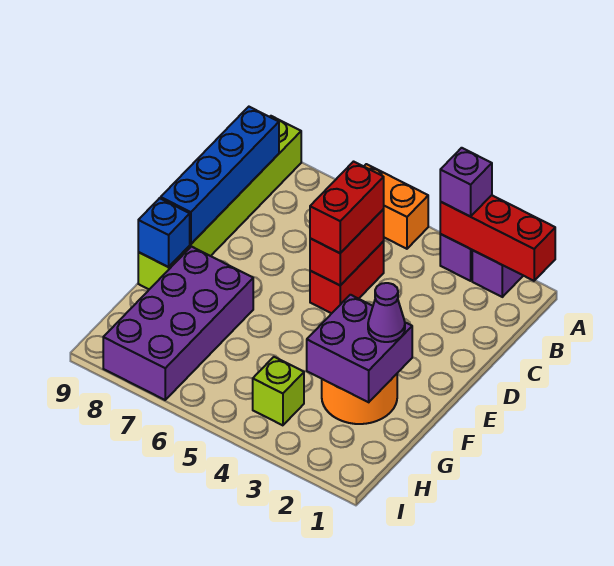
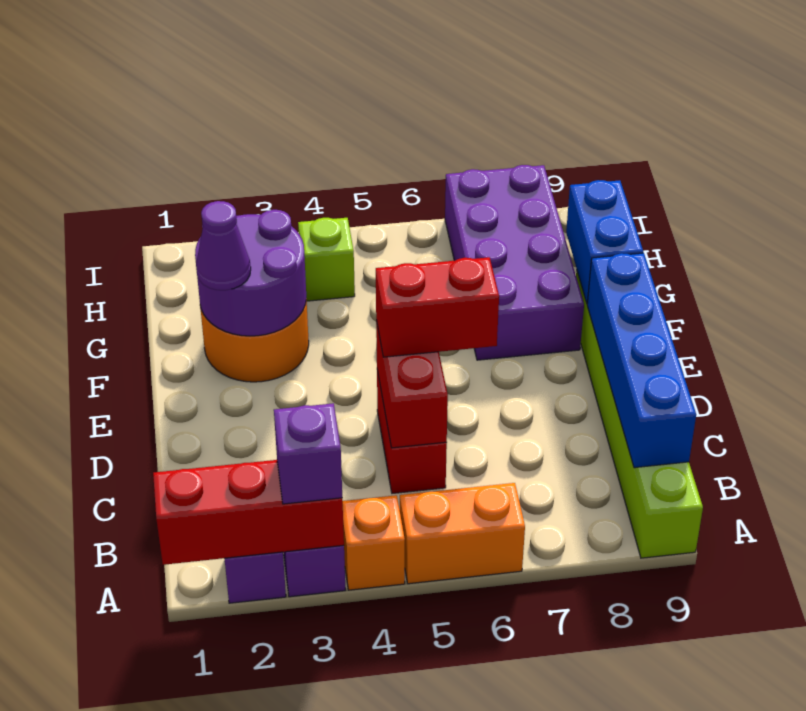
none -> orange 1x1 brick [343,495,405,590]
red 1x2 brick [310,162,384,253] -> red 1x2 brick turned to [376,257,499,357]
purple 2x2 brick [307,295,412,402] -> purple 2x2 round brick [195,210,306,336]
blue 1x1 brick [138,198,190,267] -> blue 1x2 brick [566,180,643,303]

